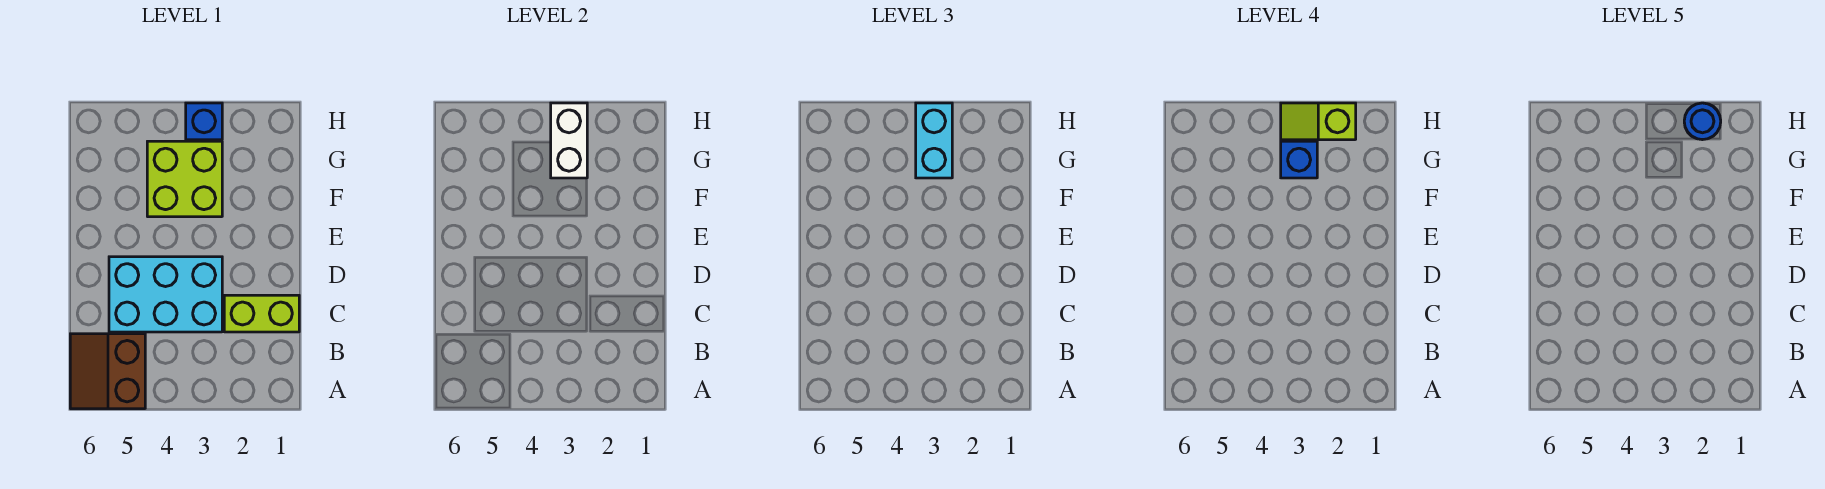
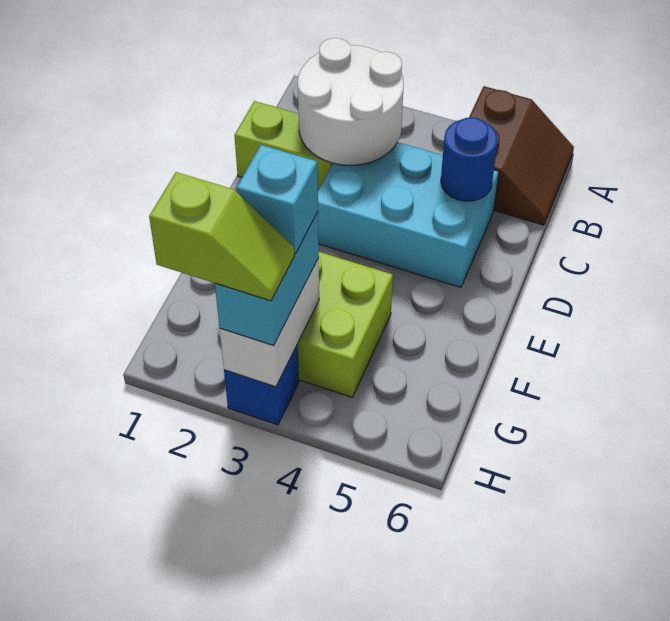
none -> white 2x2 round brick [298,38,404,165]
blue 1x1 brick [1281,141,1317,178] -> cyan 1x1 brick [237,145,318,254]
blue 1x1 round brick [1684,103,1721,140] -> blue 1x1 round brick moved to [441,117,498,201]

